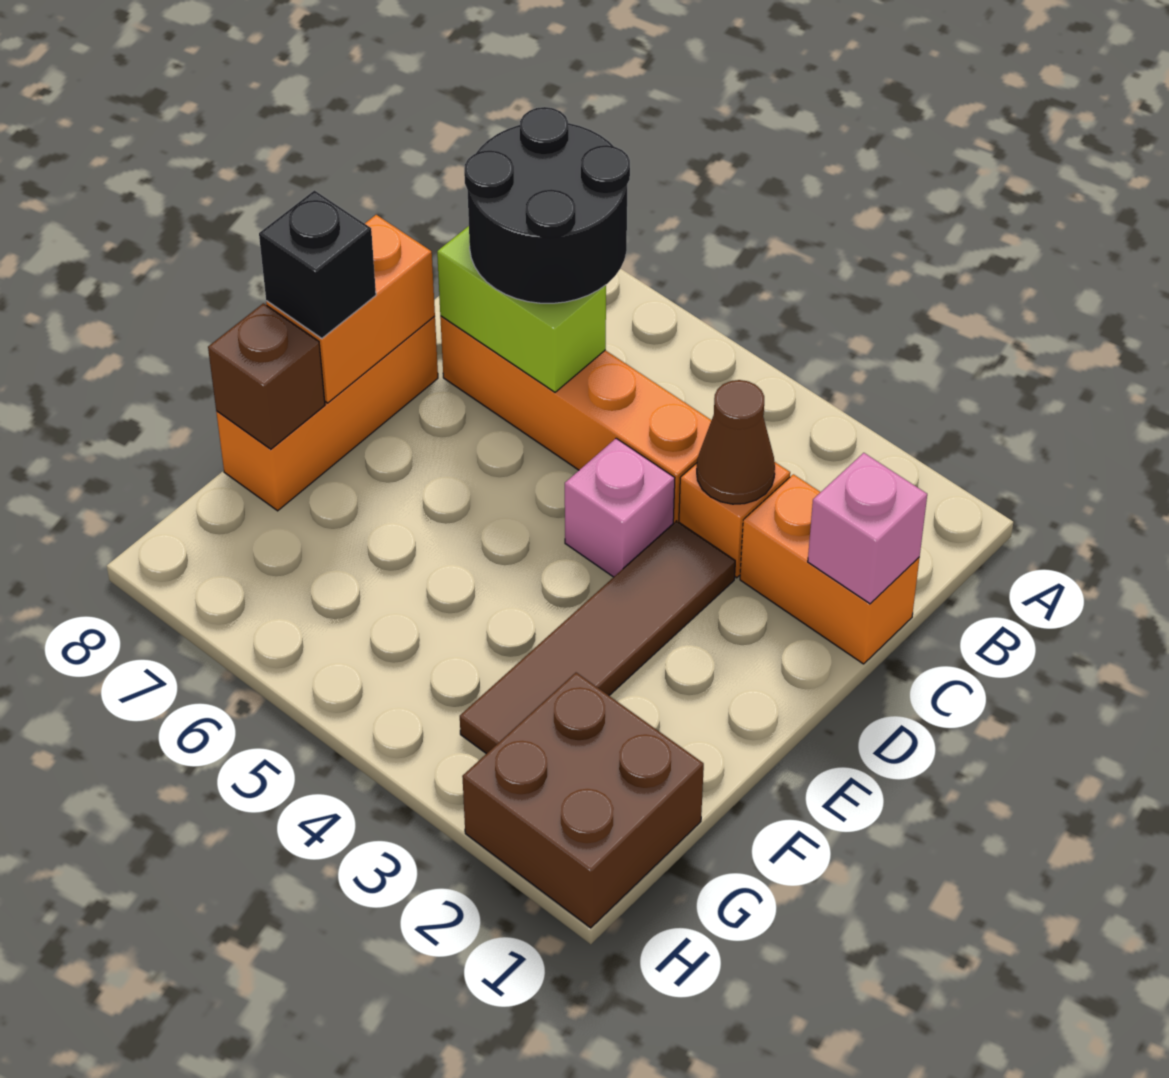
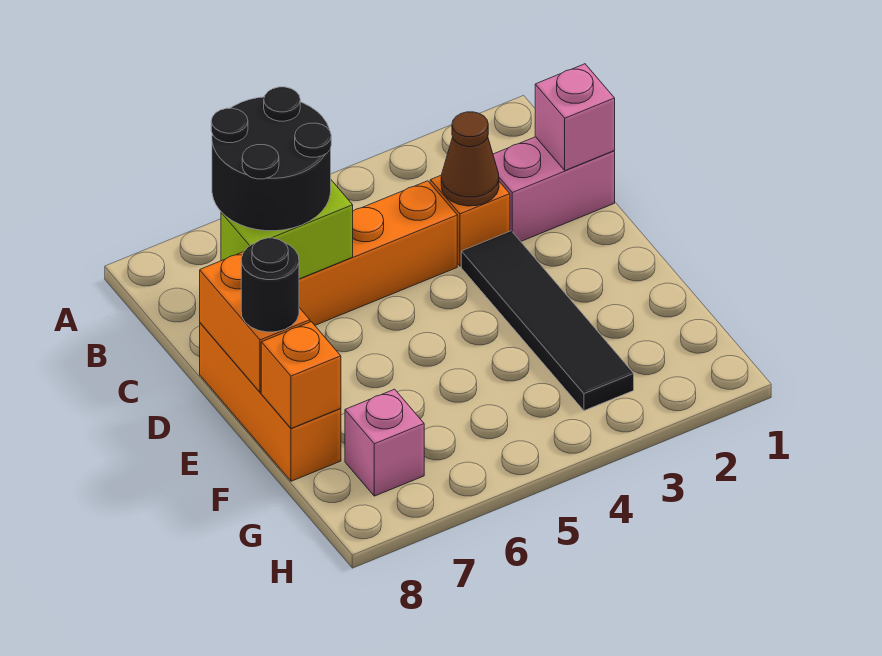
orange 1x2 brick [740,474,919,664] -> pink 1x2 brick [493,137,615,241]
brown 1x4 tile [460,521,735,754] -> black 1x4 tile [461,231,634,411]
pink 1x1 brick [565,438,675,577] -> pink 1x1 brick moved to [345,389,424,496]
black 1x1 brick [259,190,376,338] -> black 1x1 round brick [241,238,299,332]
brown 1x1 brick [208,303,325,449] -> orange 1x1 brick [261,322,341,428]
brown 2x2 brick [462,673,704,928] -> none

